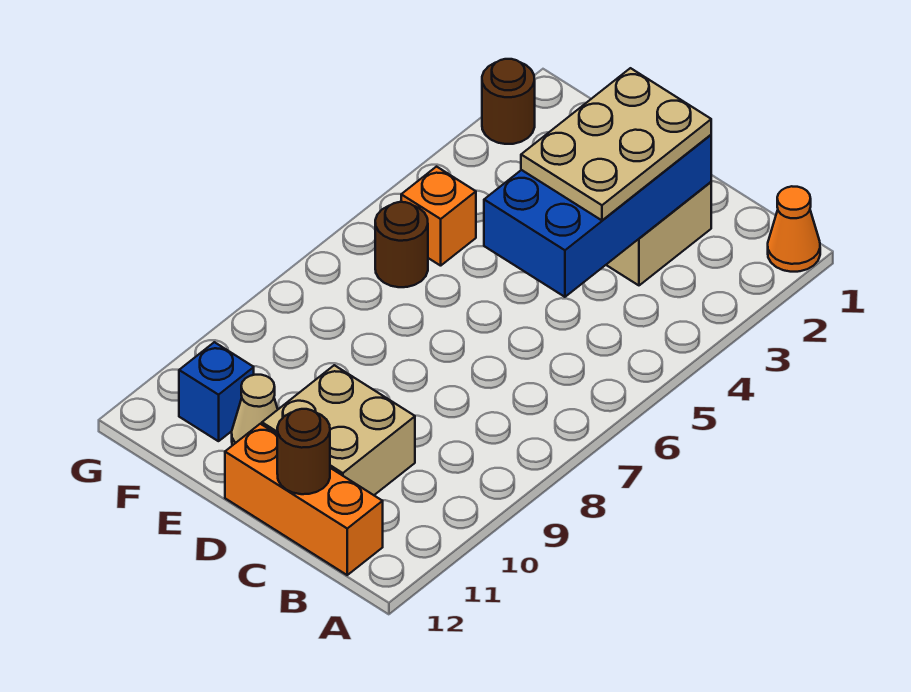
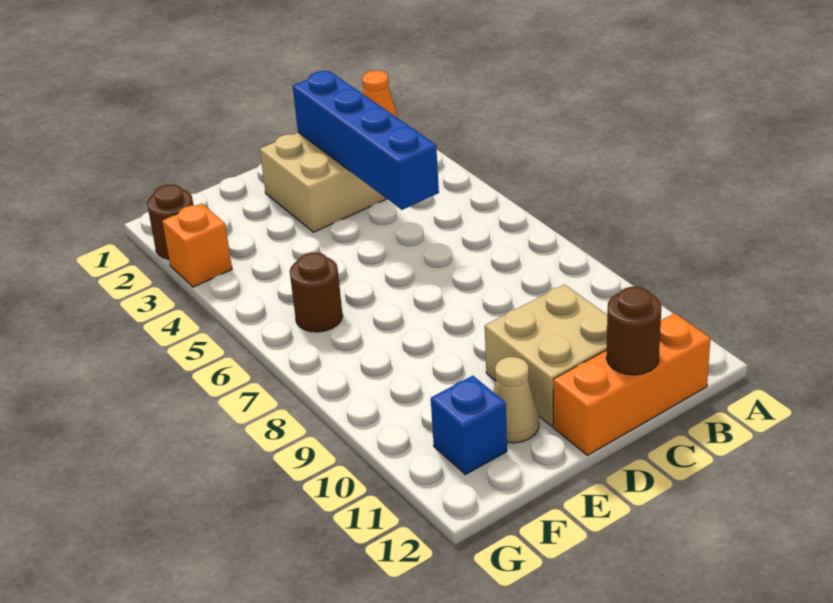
blue 2x4 brick [484,135,711,297] -> blue 1x4 brick [293,71,439,210]
tan 2x3 plate [521,68,711,220] -> none
orange 1x1 brick [401,167,476,266] -> orange 1x1 brick moved to [162,203,232,287]

